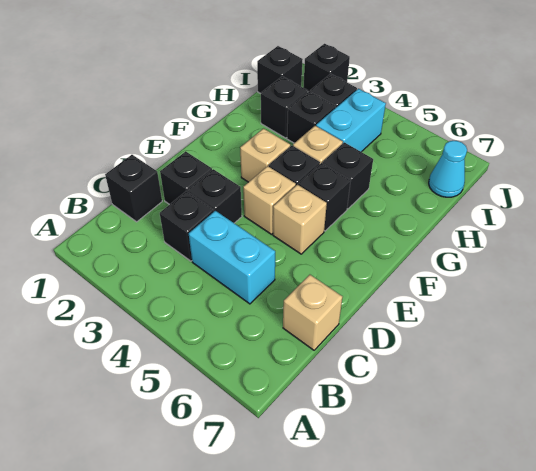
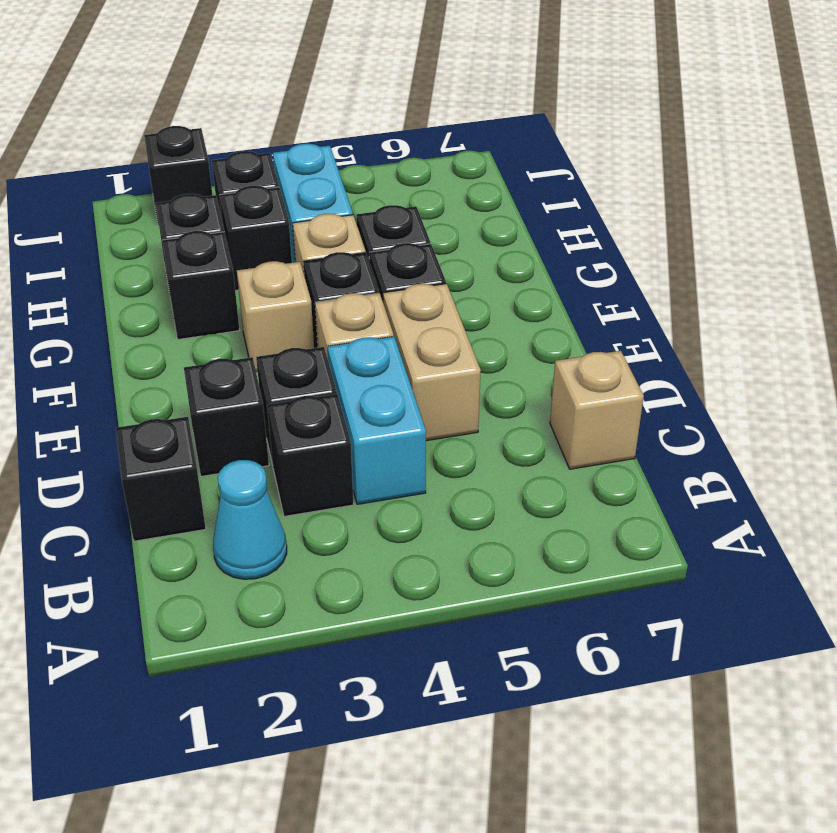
cyan 1x2 brick [189,211,275,304] -> cyan 1x2 brick turned to [328,337,426,504]
tan 1x1 brick [273,185,327,254] -> tan 1x2 brick [383,284,481,441]
black 1x1 brick [257,46,303,94] -> black 1x1 brick moved to [162,231,239,339]
cyan 1x1 cone [429,141,467,197] -> cyan 1x1 cone moved to [213,460,287,579]

